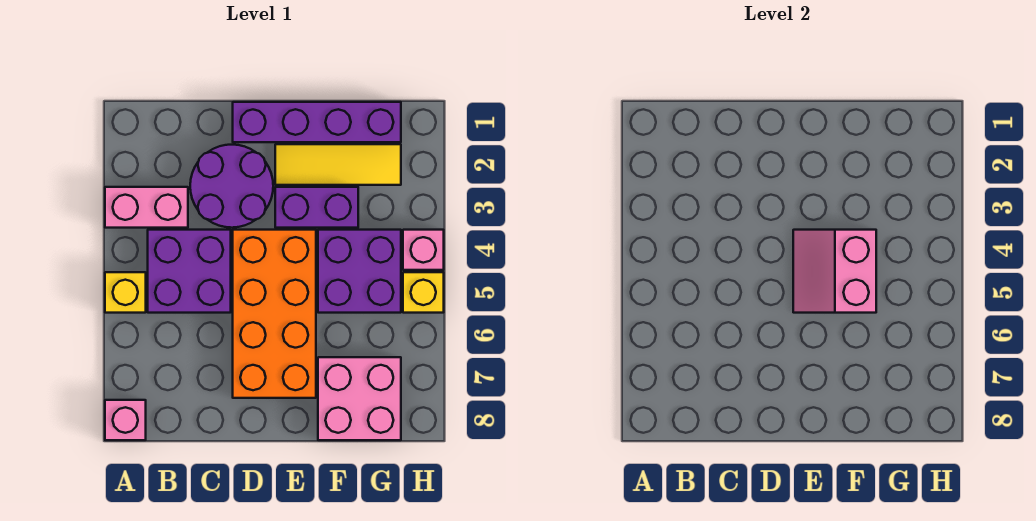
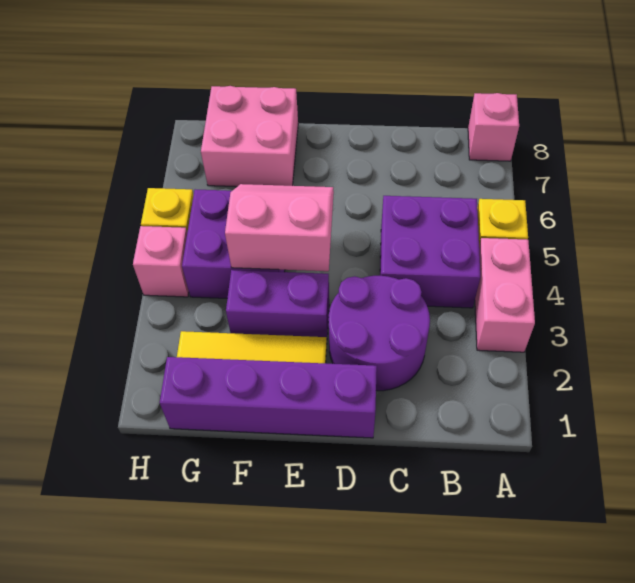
pink 1x2 brick [105,187,188,228] -> pink 1x2 brick turned to [475,238,535,352]
orange 2x4 brick [233,230,316,398] -> none
pink 2x2 slope [793,230,876,313] -> pink 2x2 slope turned to [225,184,334,271]

